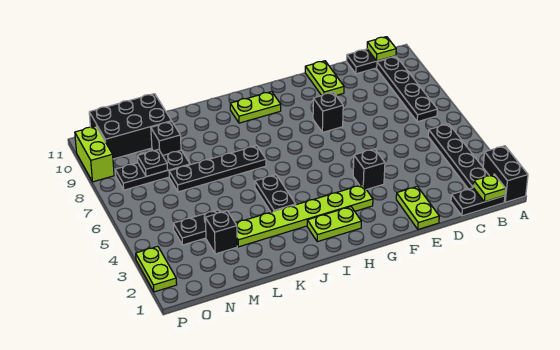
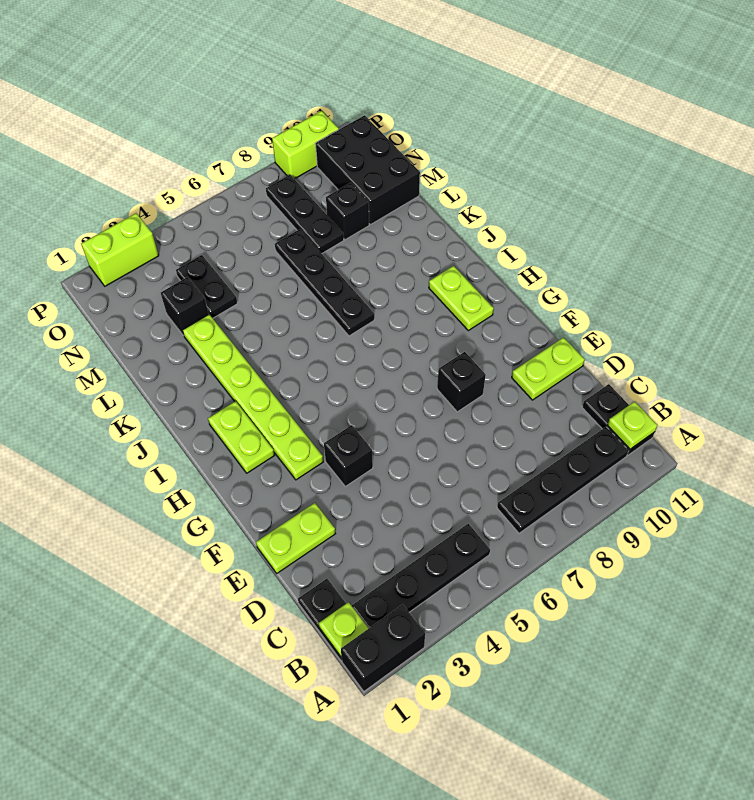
black 1x2 plate [255,175,296,212] -> none
black 1x1 plate [137,149,168,176] -> none
lime 1x2 plate [136,246,177,292] -> lime 1x2 brick [81,213,159,286]

